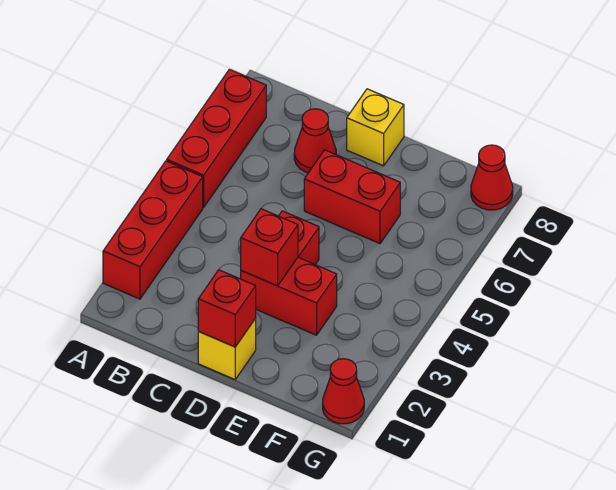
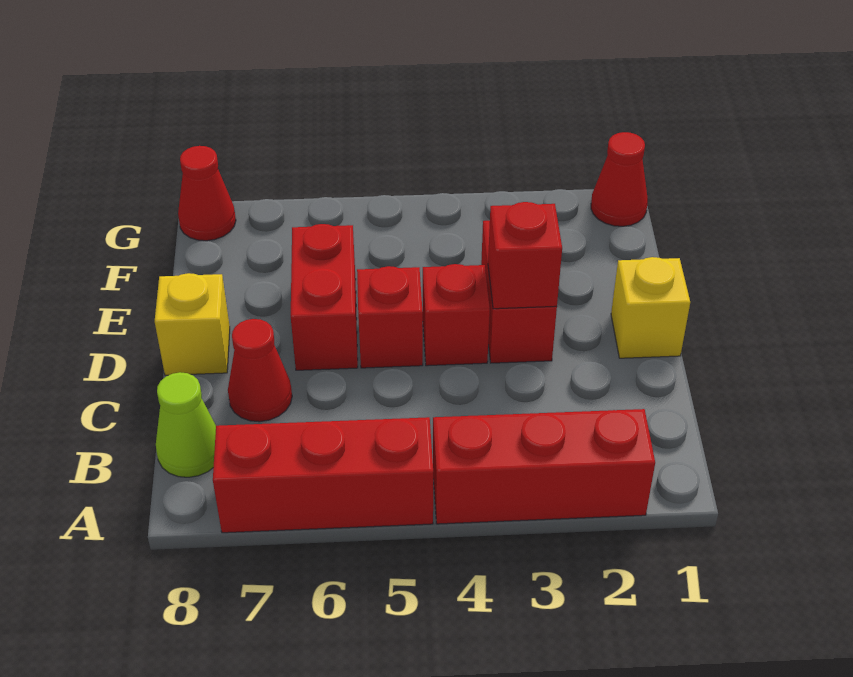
none -> lime 1x1 cone [156,372,216,477]
red 1x1 brick [198,270,256,347] -> red 1x1 brick moved to [357,266,423,368]

